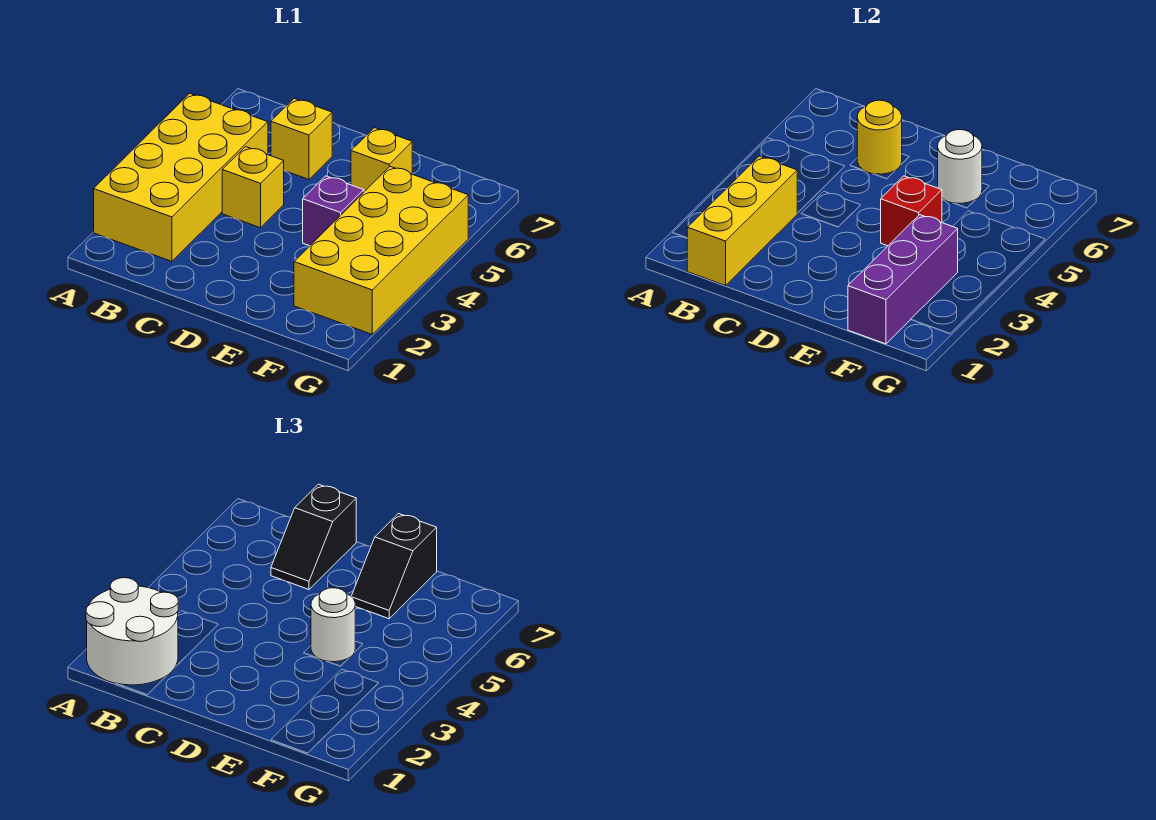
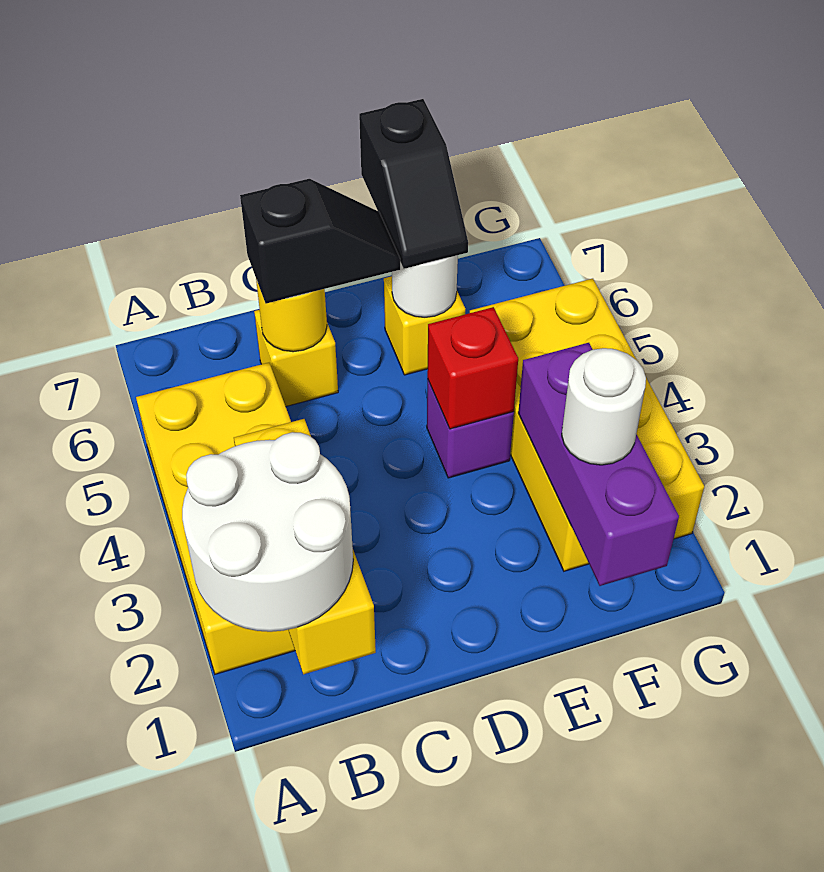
yellow 1x1 brick [222,147,284,228] -> none
black 1x2 slope [271,484,356,589] -> black 1x2 slope turned to [240,179,400,304]
white 1x1 round brick [311,588,355,662] -> white 1x1 round brick moved to [562,348,646,465]

